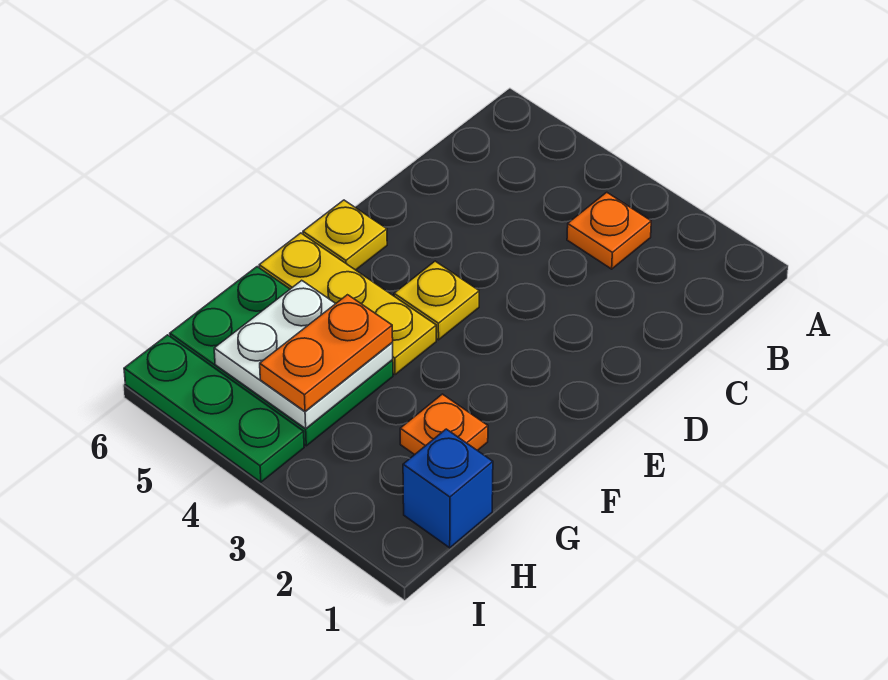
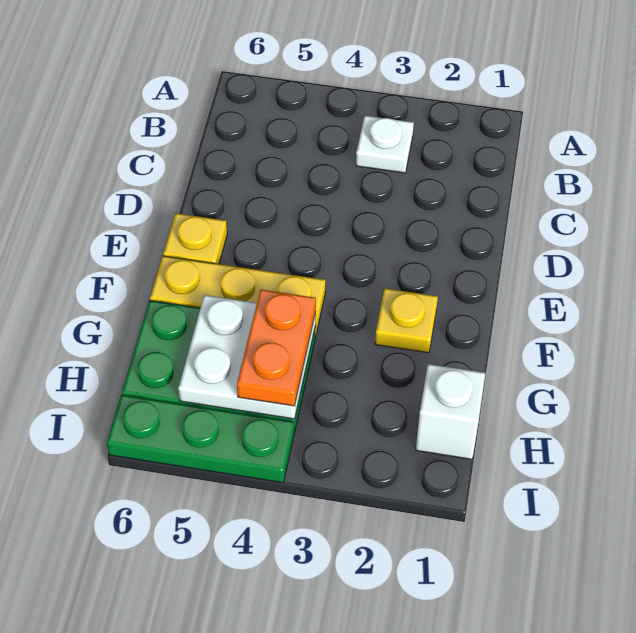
orange 1x1 plate [567,192,651,269] -> white 1x1 plate [356,116,414,173]
yellow 1x1 plate [394,261,479,340] -> yellow 1x1 plate moved to [375,289,438,353]
orange 1x1 plate [400,394,488,455] -> none
blue 1x1 brick [403,429,493,548] -> white 1x1 brick [416,364,485,459]

